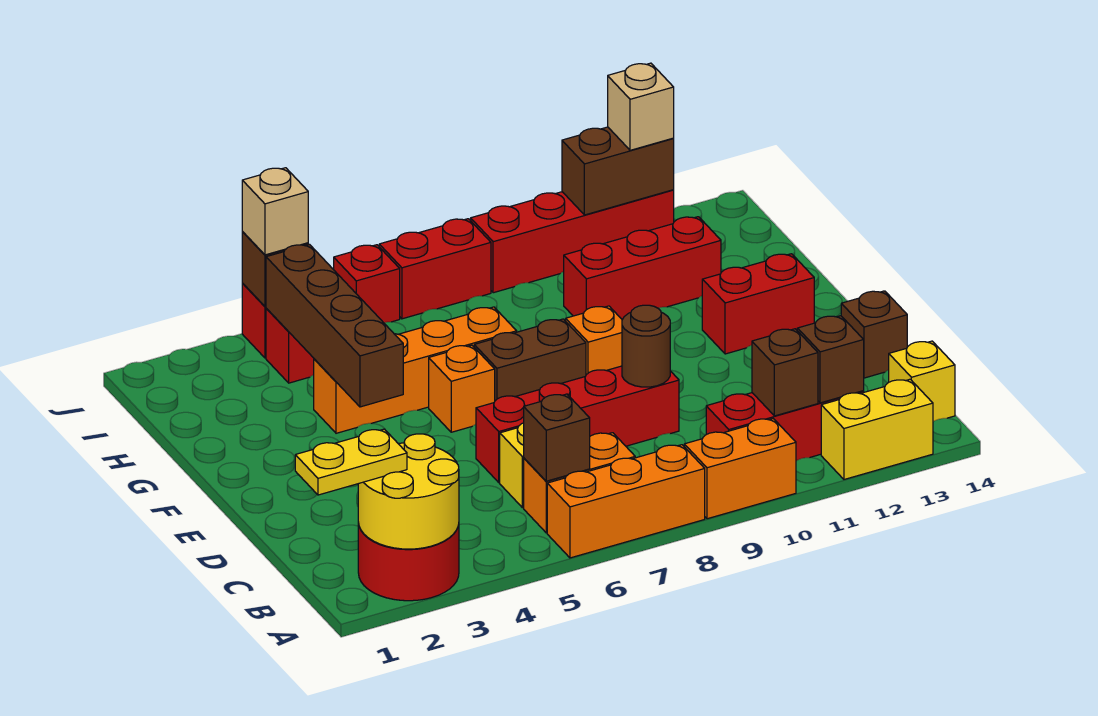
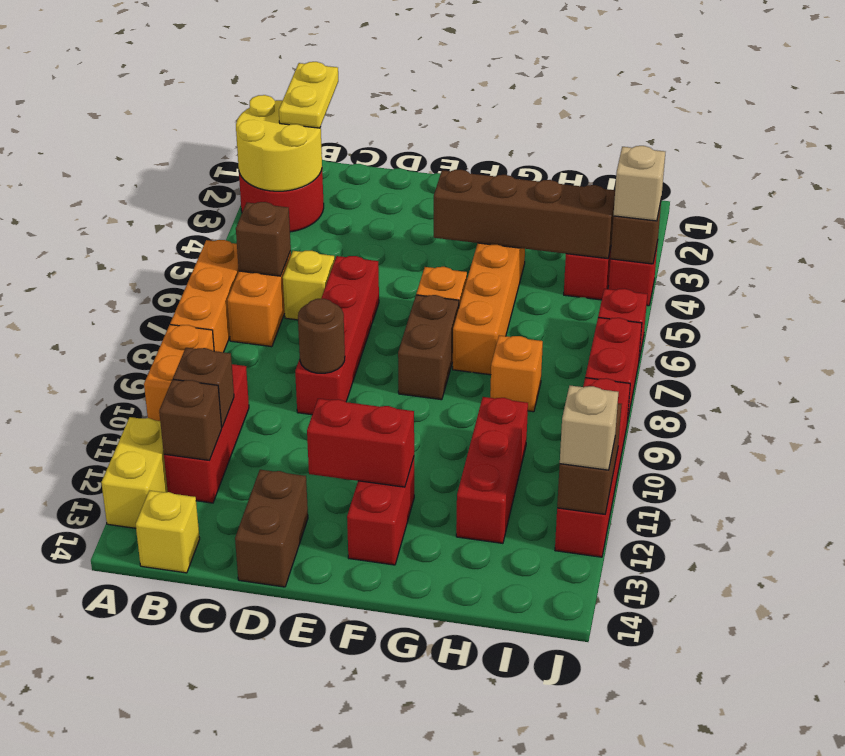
brown 1x1 brick [841,291,907,378] -> brown 1x2 brick [235,470,308,587]
none -> red 1x2 brick [307,399,414,487]
orange 1x1 brick [566,306,622,375] -> orange 1x1 brick moved to [490,335,543,412]

